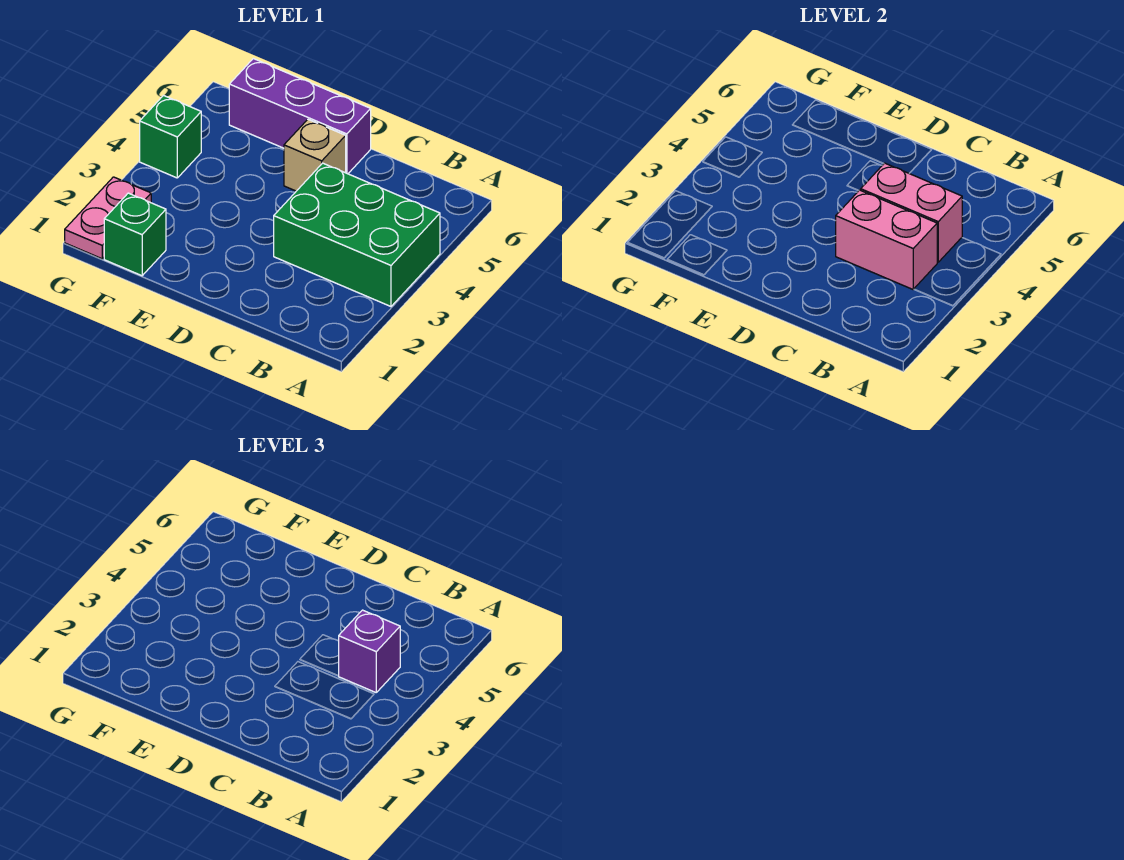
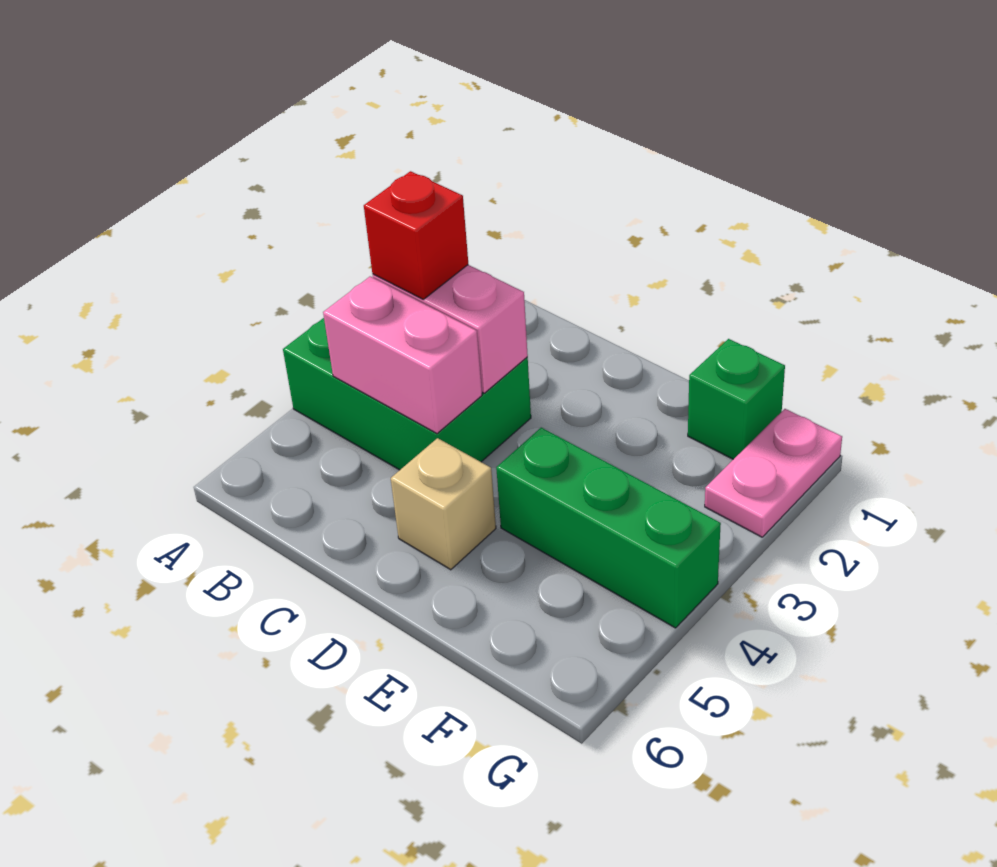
none -> red 1x1 brick [364,171,468,299]
purple 1x1 brick [339,610,400,692] -> none
purple 1x3 brick [229,59,371,174] -> none
green 1x1 brick [140,96,201,178] -> green 1x3 brick [496,428,721,628]

